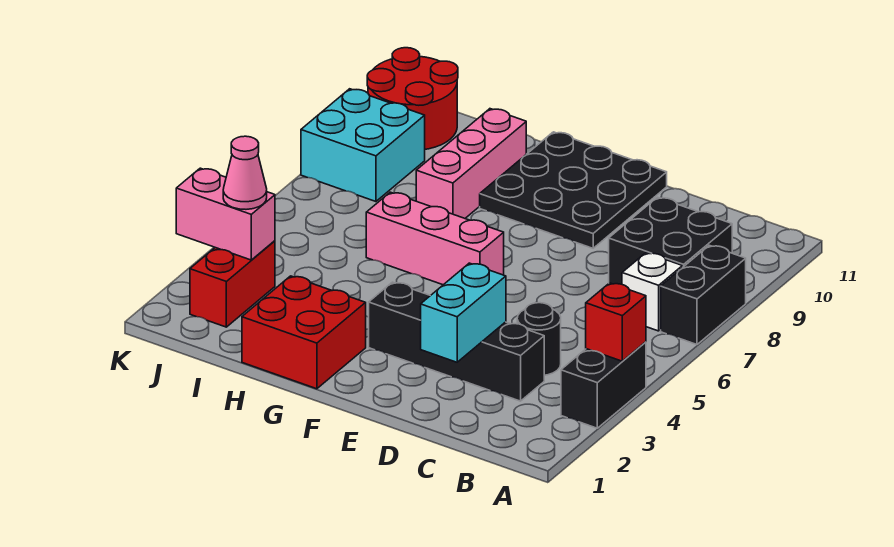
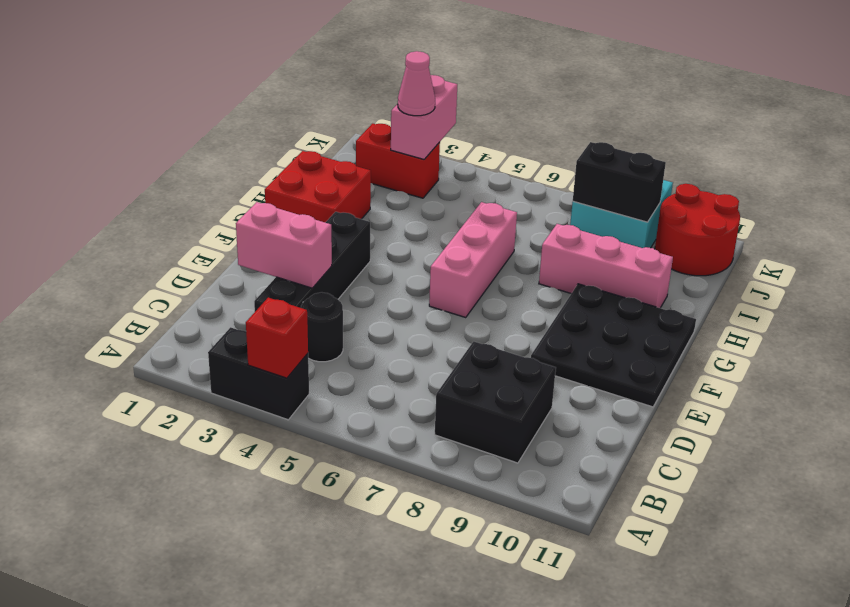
black 1x2 brick [661,245,746,344] -> black 1x2 brick moved to [573,142,666,222]
white 1x1 brick [622,253,682,331] -> none
cyan 1x2 brick [421,263,506,362] -> pink 1x2 brick [236,202,332,288]

